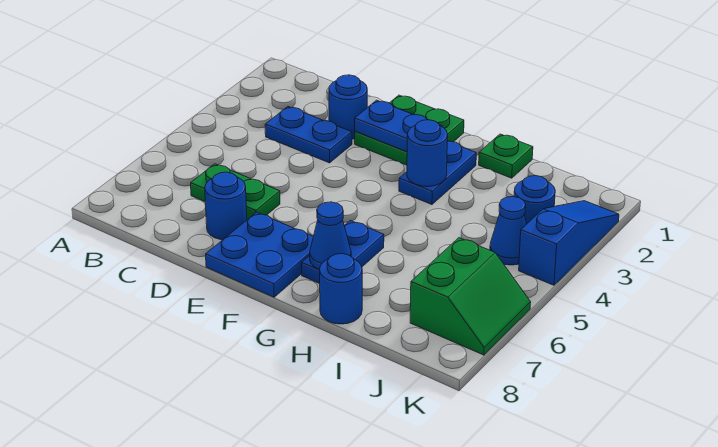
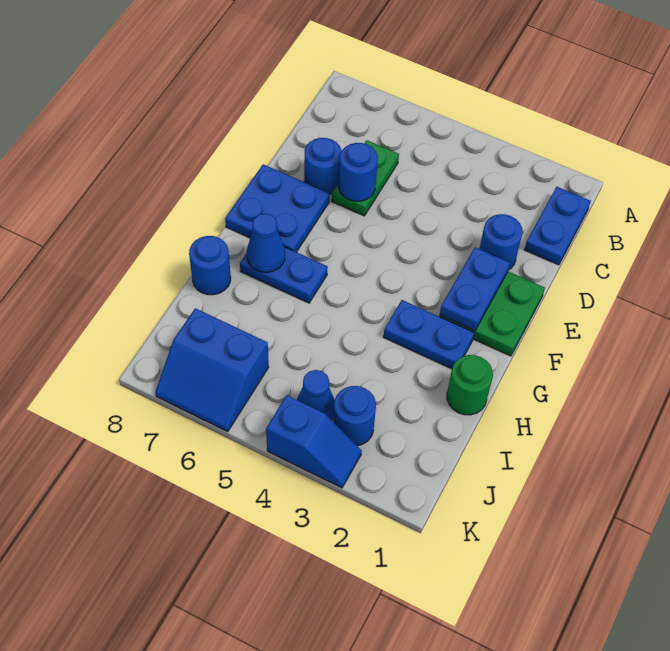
blue 1x2 plate [265,107,352,163] -> blue 1x2 plate moved to [524,187,591,265]
blue 1x1 round brick [407,120,448,187] -> blue 1x1 round brick moved to [339,143,378,201]
green 1x1 plate [479,134,533,178] -> green 1x1 round brick [447,355,493,415]
green 2x2 slope [410,238,531,355] -> blue 2x2 slope [155,308,269,432]
blue 1x3 slope [519,201,619,285] -> blue 1x2 slope [266,395,362,488]

